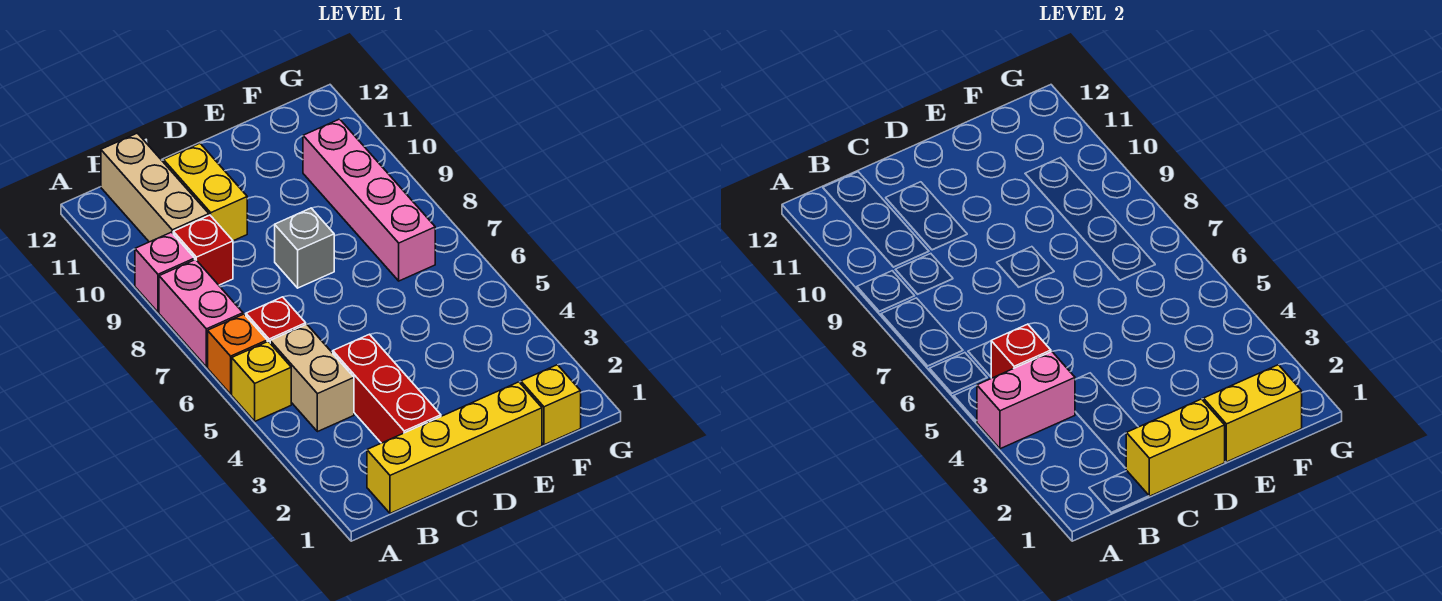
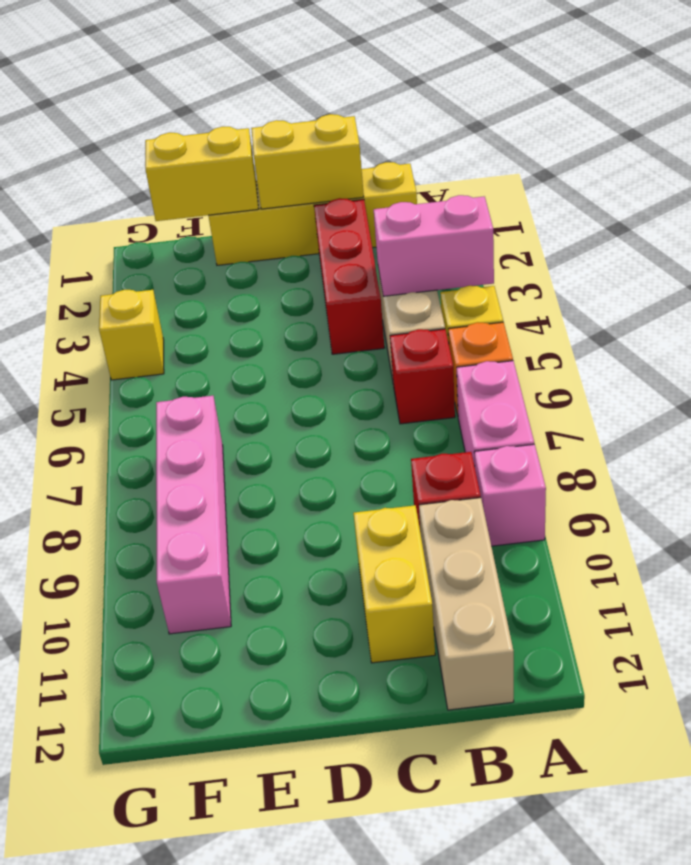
red 1x1 brick [991,324,1051,378] -> none
grey 1x1 brick [275,208,334,288] -> none
yellow 1x1 brick [521,365,581,445] -> yellow 1x1 brick moved to [99,290,164,380]

